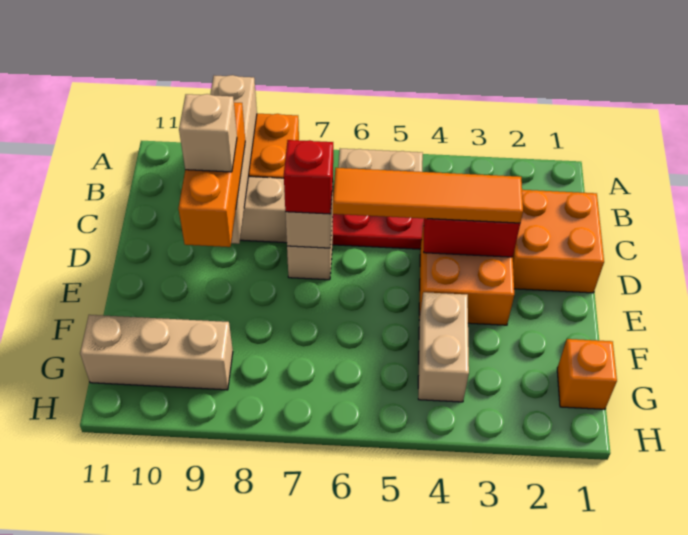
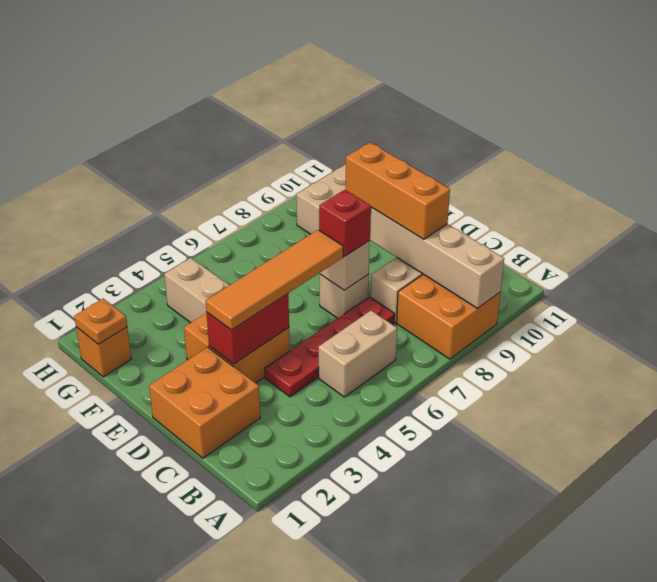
tan 1x1 brick [179,94,237,172] -> none
none -> orange 1x1 plate [74,298,127,344]

